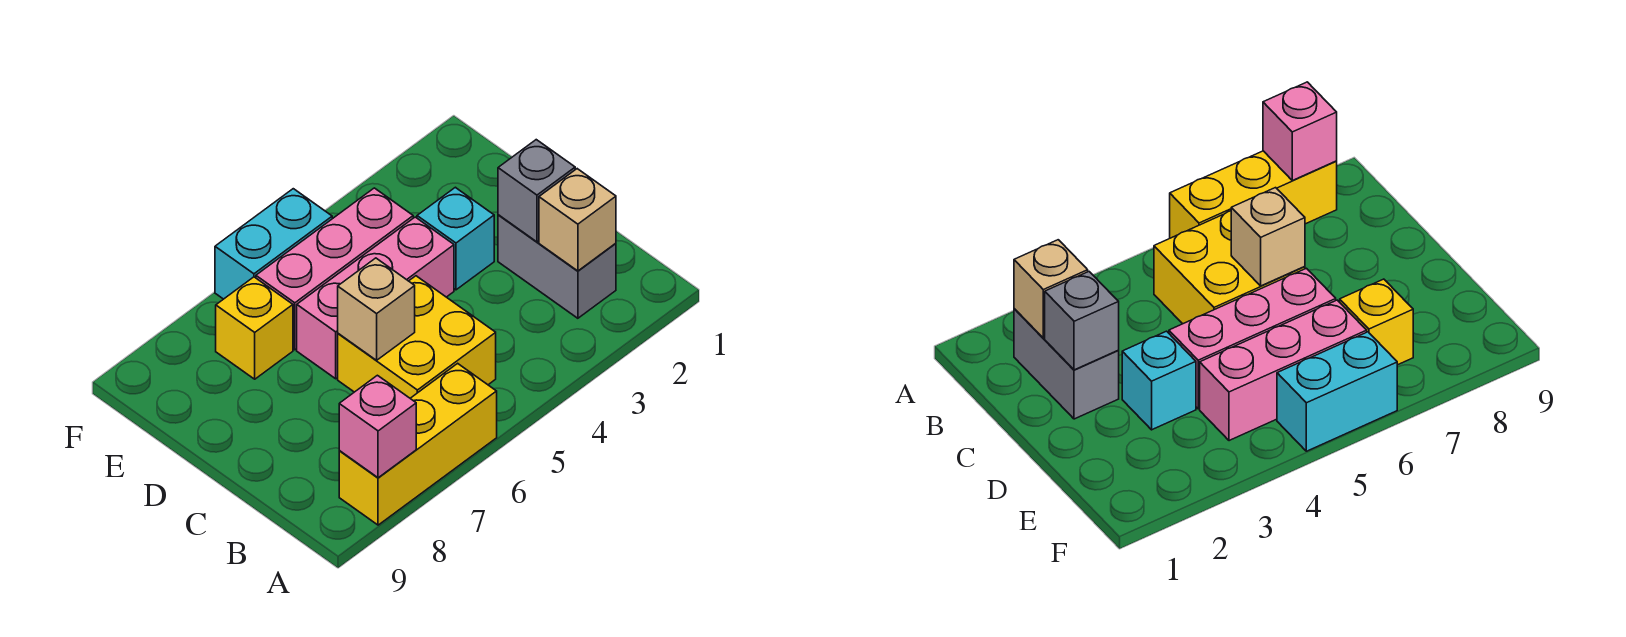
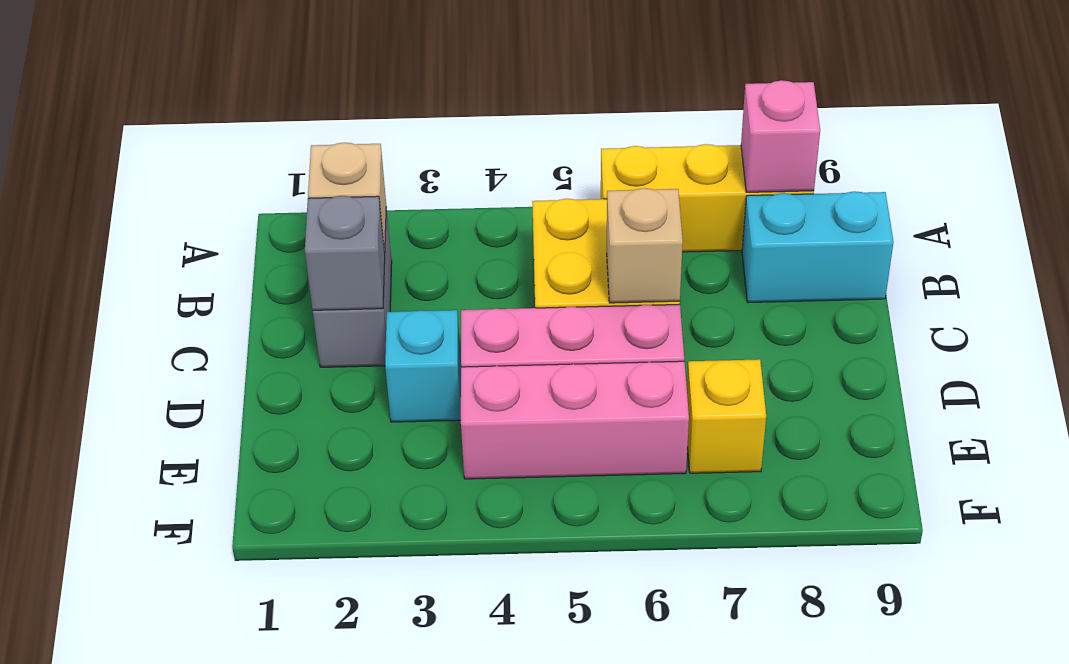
cyan 1x2 brick [215,189,332,299] -> cyan 1x2 brick moved to [742,191,894,303]

